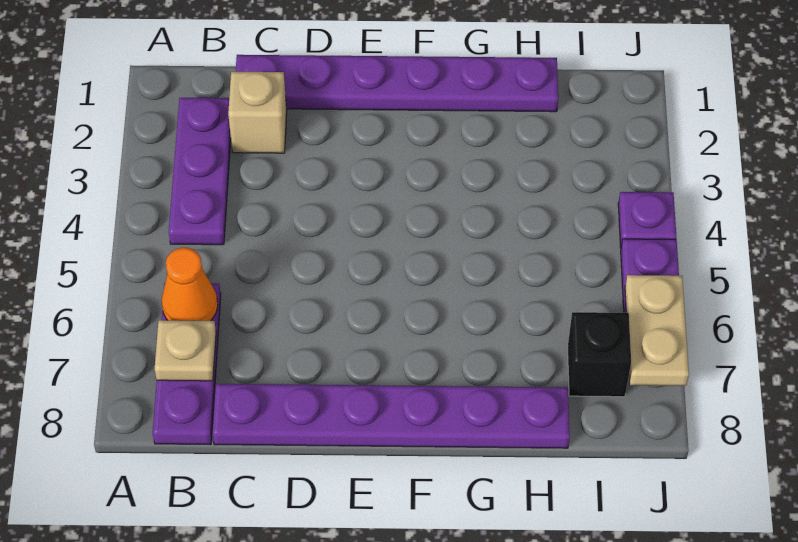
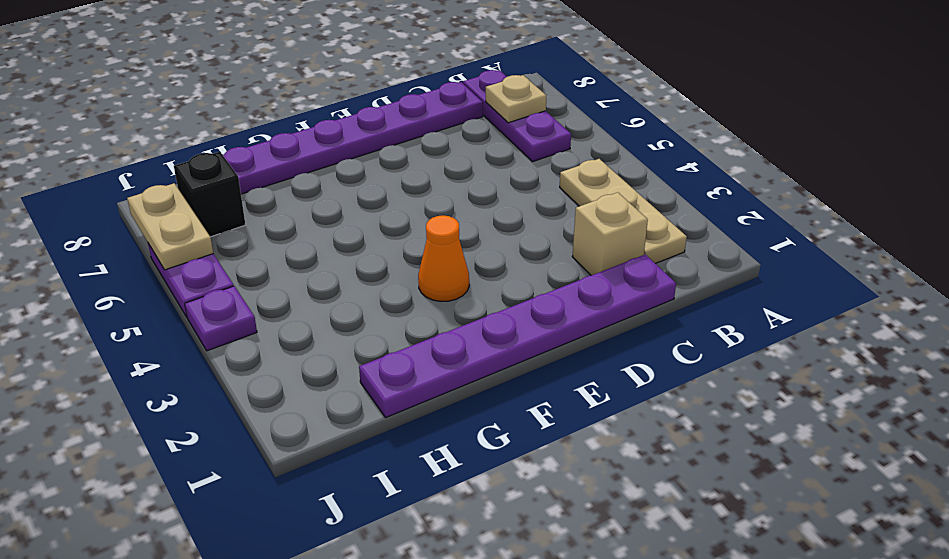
purple 1x3 plate [169,98,231,245] -> tan 1x3 plate [560,159,687,264]
orange 1x1 cone [162,248,218,321] -> orange 1x1 cone moved to [418,215,469,301]

